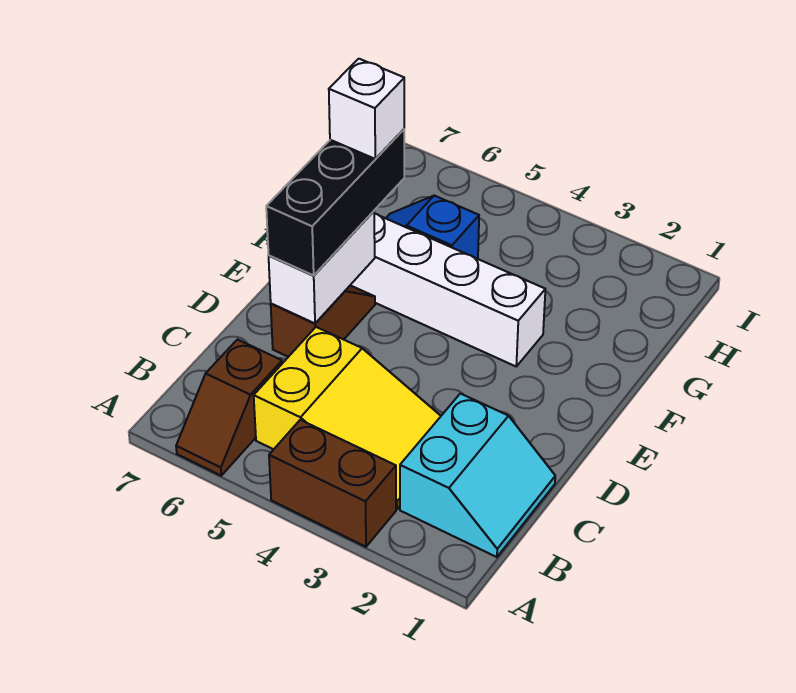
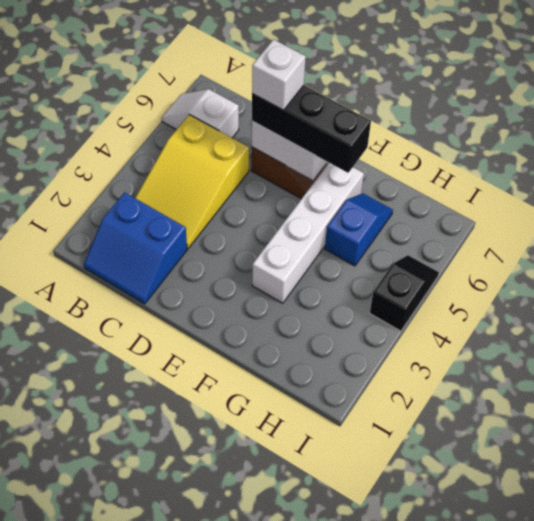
brown 1x2 brick [269,420,396,547] -> none
brown 1x2 slope [176,340,282,476] -> white 1x2 slope [162,89,239,138]
cyan 2x2 slope [400,394,555,557] -> blue 2x2 slope [84,192,187,304]
white 1x1 brick [329,59,404,159] -> white 1x1 brick moved to [252,39,306,110]
none -> black 1x2 slope [370,255,439,331]

